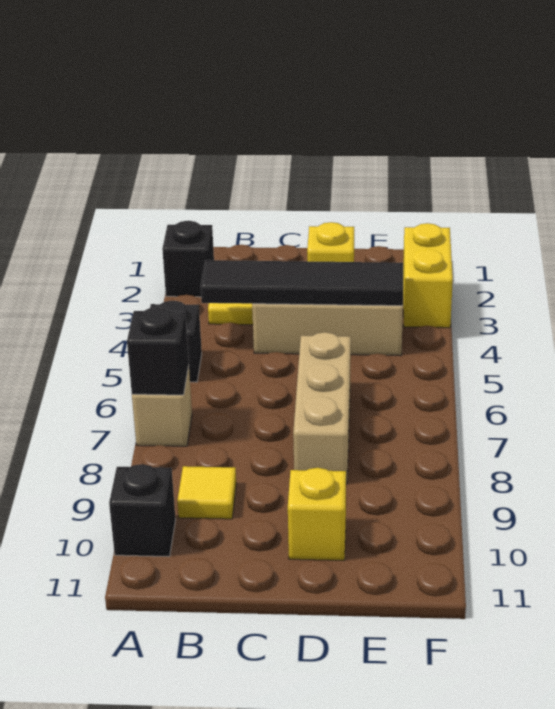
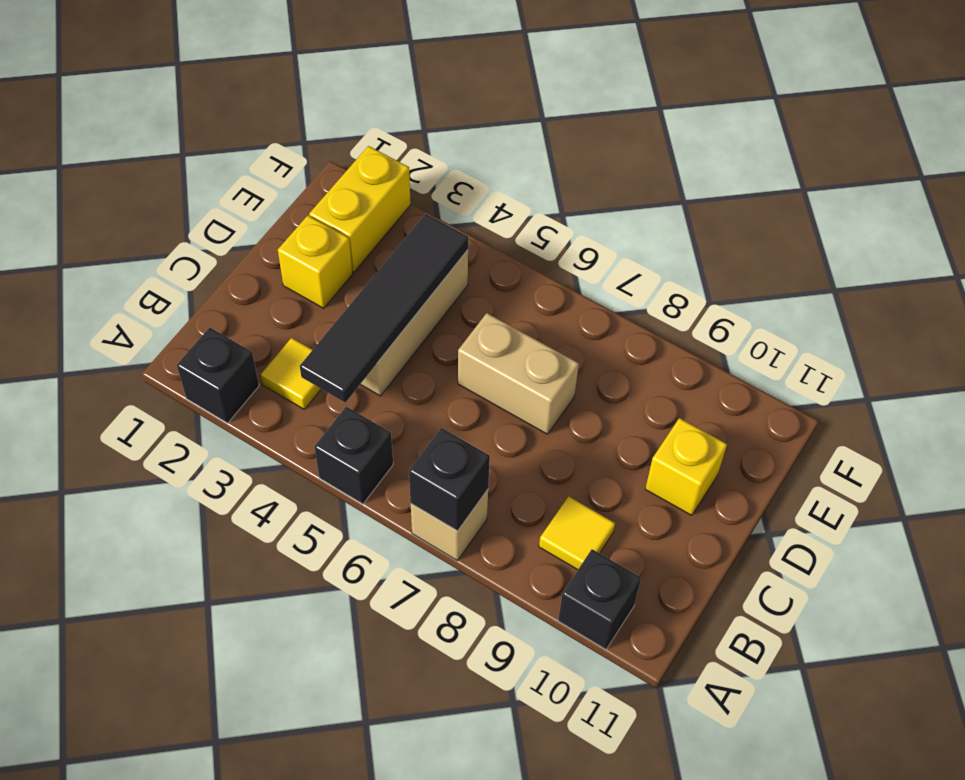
tan 1x3 brick [293,332,351,484] -> tan 1x2 brick [458,313,579,434]
yellow 1x2 brick [403,223,453,328] -> yellow 1x2 brick turned to [309,146,411,272]

